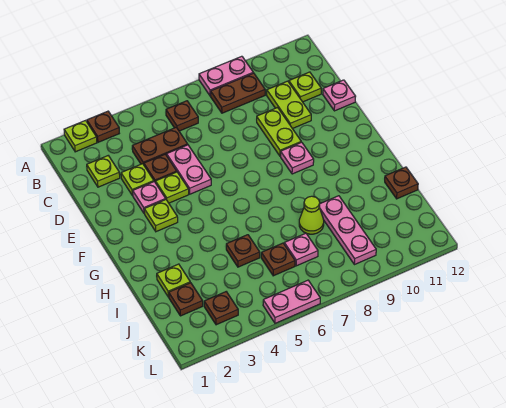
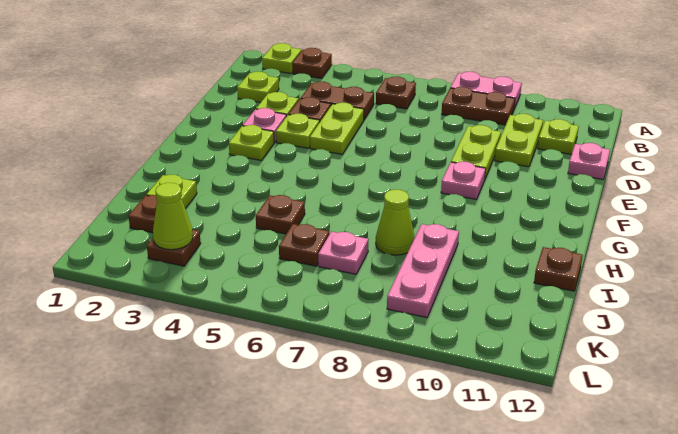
pink 1x2 plate [167,145,211,194] -> lime 1x2 plate [310,103,364,154]
none -> lime 1x1 cone [153,183,193,250]
pink 1x2 plate [263,280,320,323] -> none

